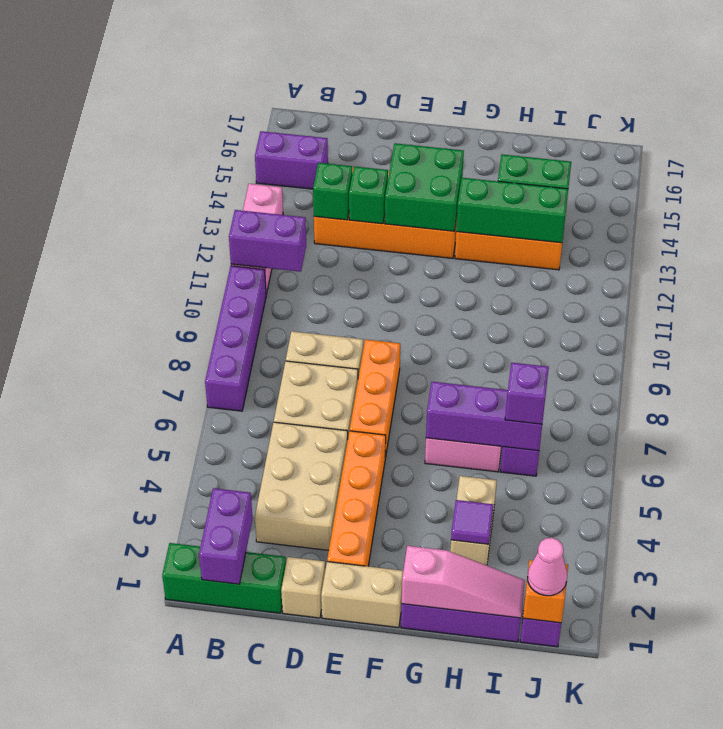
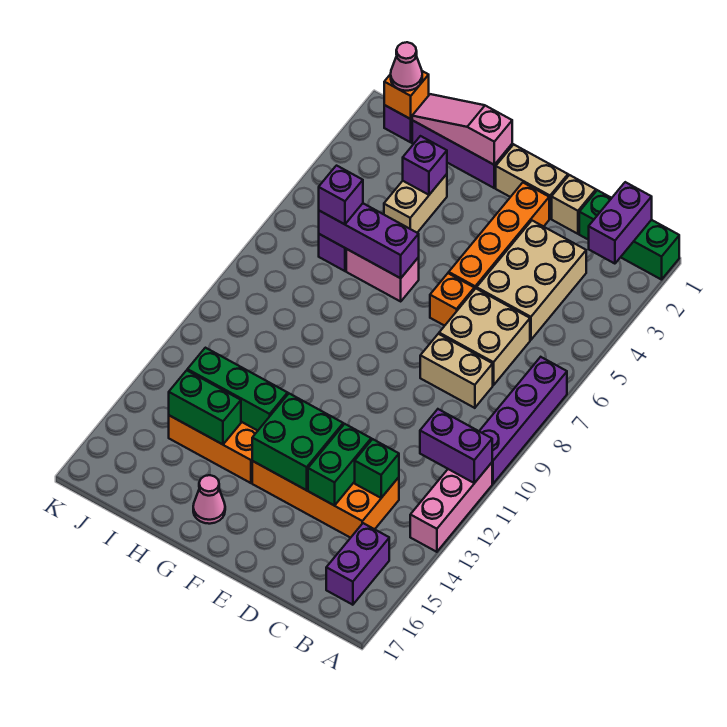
purple 1x2 brick [255,131,328,189] -> purple 1x2 brick turned to [326,523,389,605]
green 1x1 brick [349,166,388,224] -> green 1x2 brick [308,424,371,505]
orange 1x3 brick [350,340,400,459] -> orange 1x1 brick [430,273,474,326]
none -> pink 1x1 cone [193,475,225,524]
purple 1x1 tile [451,500,493,544] -> purple 1x1 brick [403,136,447,195]

